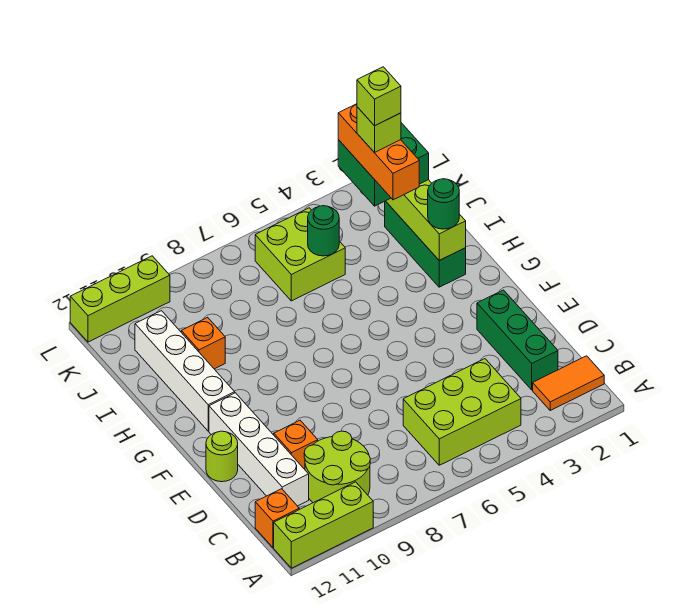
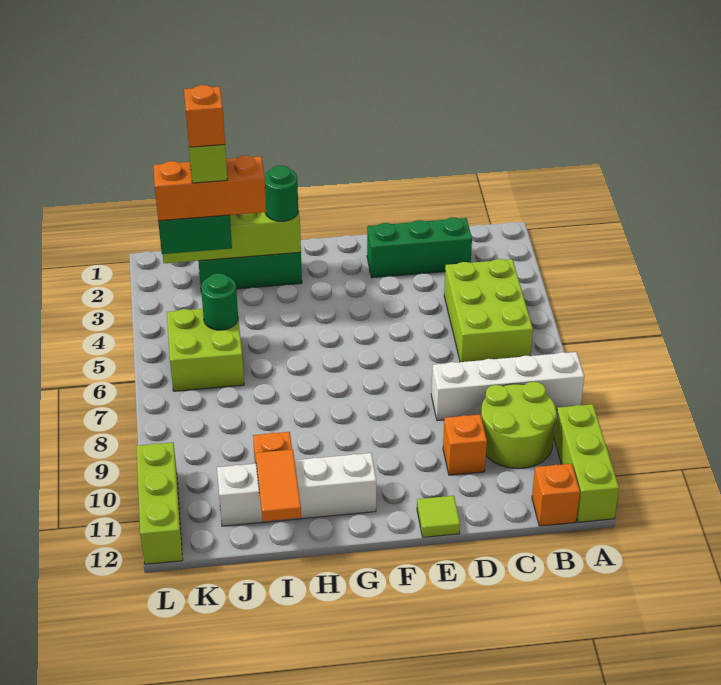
orange 1x2 tile [533,356,604,410] -> orange 1x2 tile moved to [256,449,301,521]
white 1x4 brick [209,393,309,506] -> white 1x4 brick moved to [431,352,584,421]
lime 1x1 round brick [206,431,238,482] -> lime 1x1 tile [417,496,460,537]
lime 1x1 brick [357,67,401,126] -> orange 1x1 brick [184,85,225,147]

